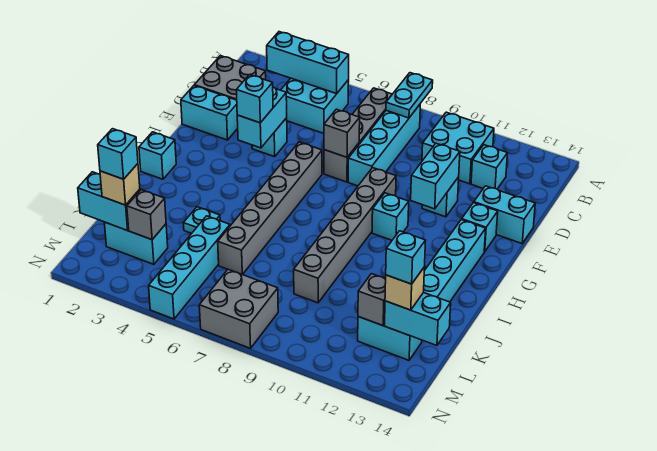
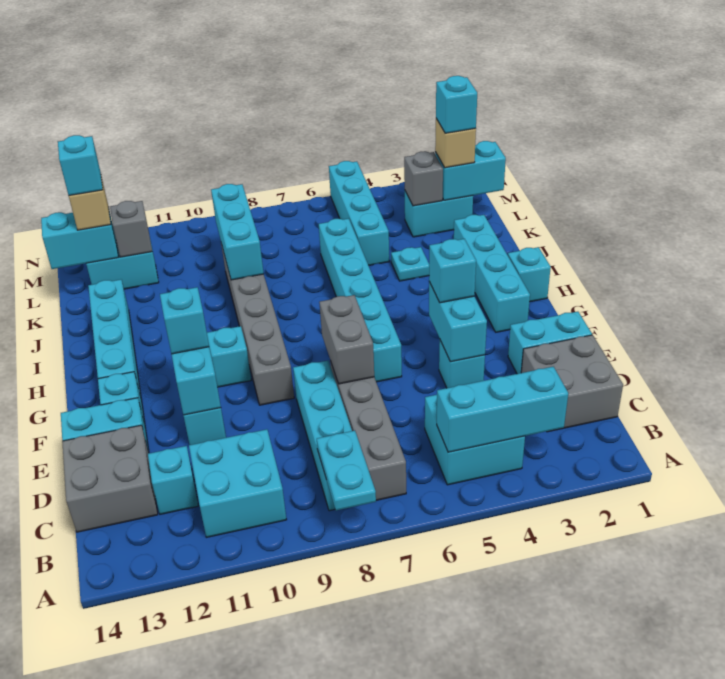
grey 1x1 brick [324,109,360,157] -> grey 1x2 brick [319,295,374,384]
grey 1x6 brick [218,142,322,275] -> cyan 1x6 brick [319,219,402,382]
none -> cyan 1x1 brick [160,287,209,354]
none -> cyan 1x4 brick [454,215,530,332]
none -> cyan 1x3 brick [211,184,264,280]
grey 2x2 brick [199,269,278,348] -> grey 2x2 brick moved to [62,425,158,532]

